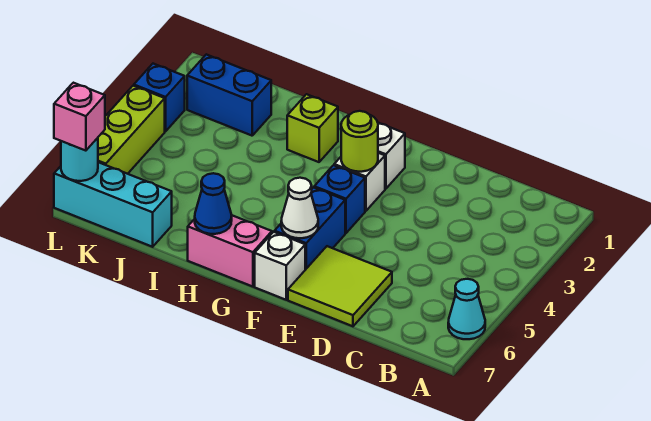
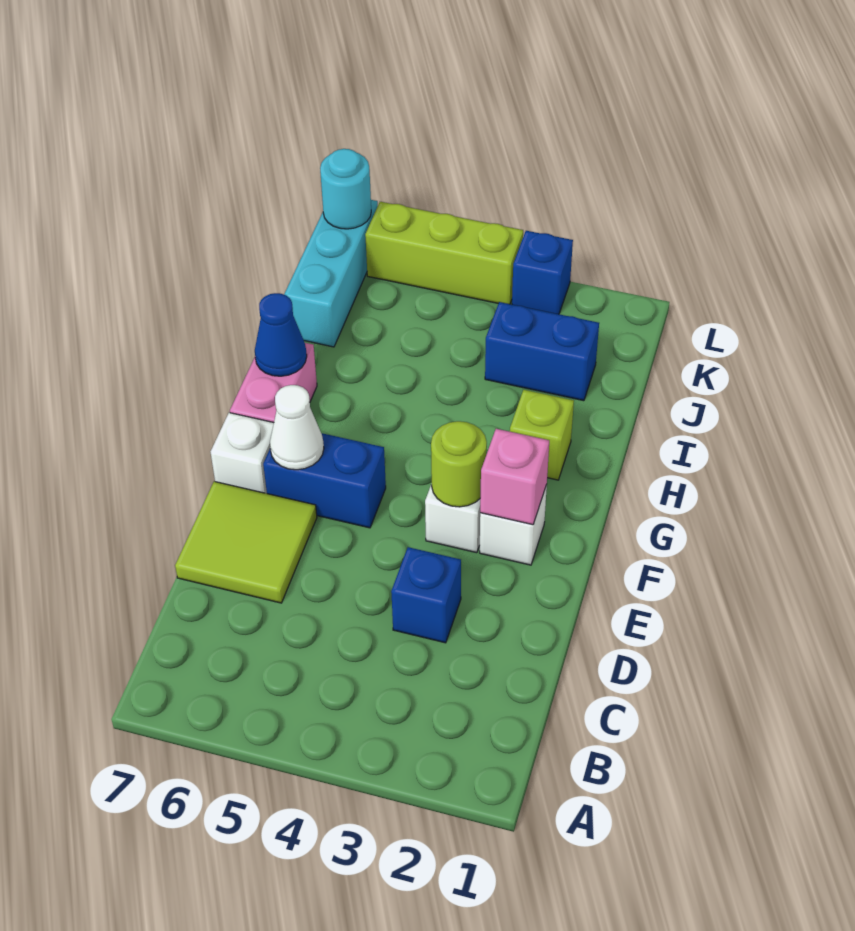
cyan 1x1 cone [448,279,485,339] -> none
blue 1x1 brick [314,165,365,233] -> blue 1x1 brick moved to [391,547,461,643]
blue 1x2 brick [187,54,271,136] -> blue 1x2 brick turned to [485,302,599,401]
pink 1x1 brick [54,83,105,151] -> pink 1x1 brick moved to [480,429,549,525]

